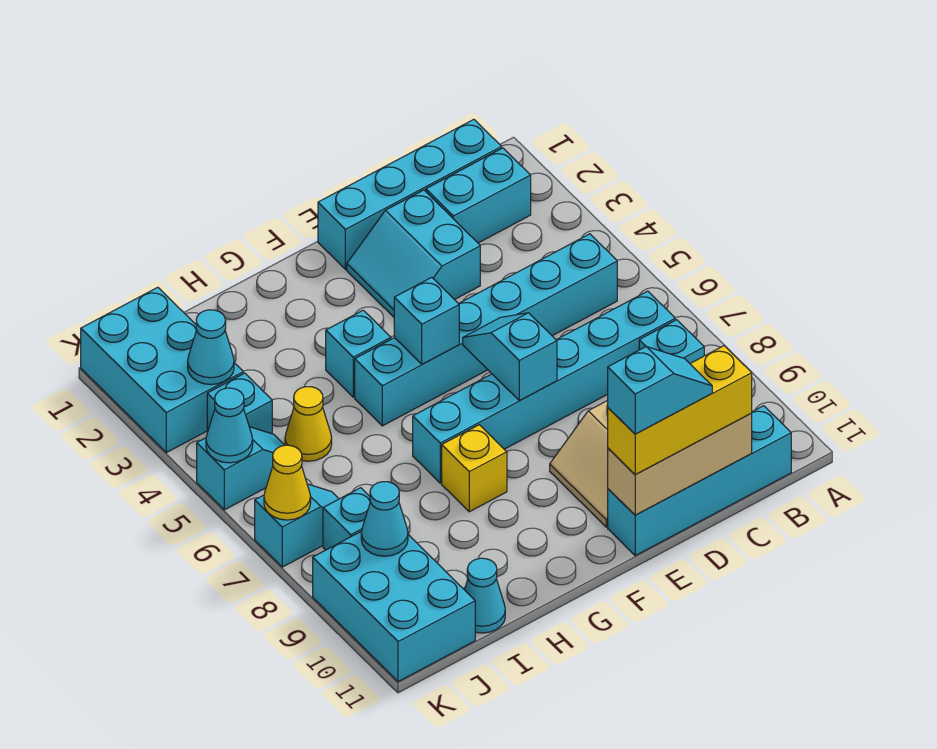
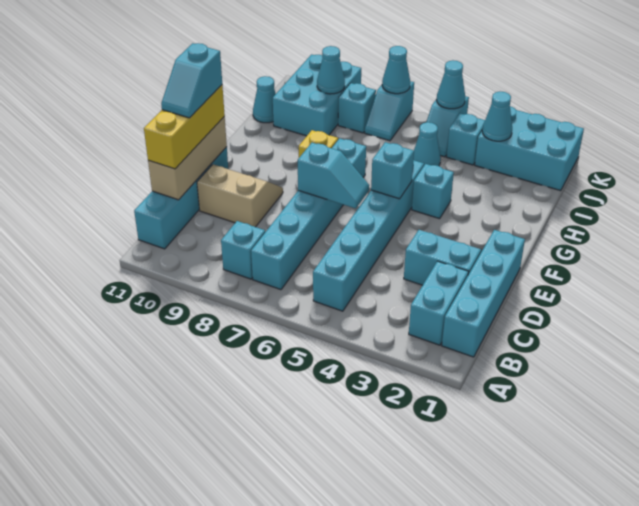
yellow 1x1 cone [285,387,332,461] -> cyan 1x1 cone [413,122,441,166]
cyan 2x3 brick [313,531,475,682] -> cyan 2x3 brick turned to [273,54,361,136]
yellow 1x1 cone [264,445,311,520] -> cyan 1x1 cone [382,46,410,94]

